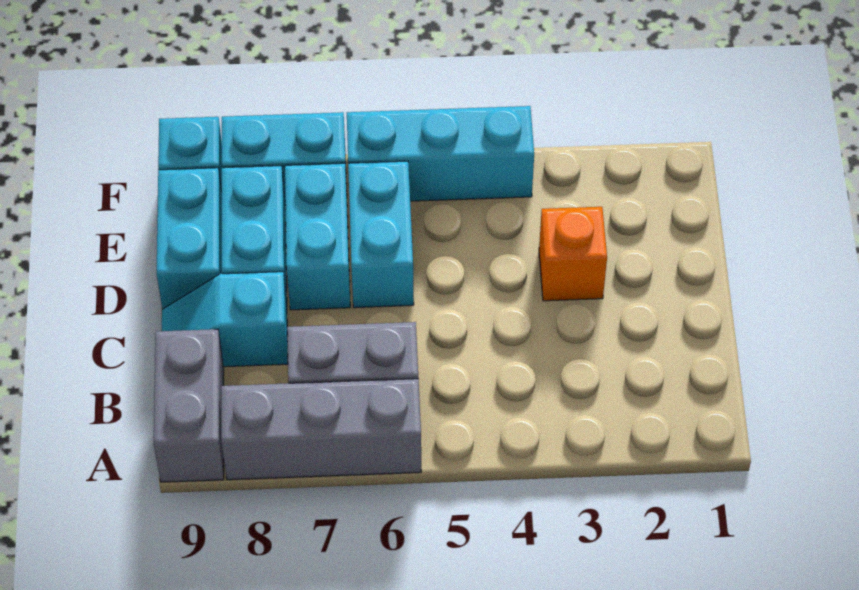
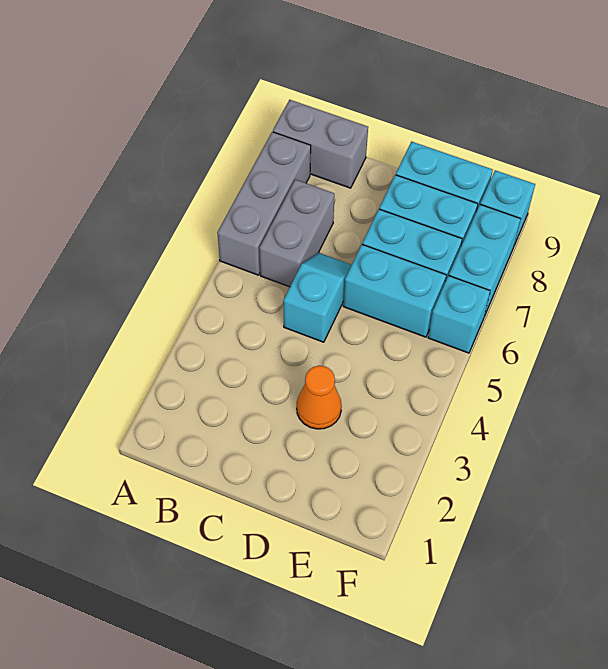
cyan 1x2 slope [162,272,288,367] -> cyan 1x2 slope moved to [283,253,351,342]
orange 1x1 brick [539,207,607,301] -> orange 1x1 cone [297,366,342,429]
cyan 1x3 brick [347,106,534,201] -> cyan 1x1 brick [428,276,490,353]

